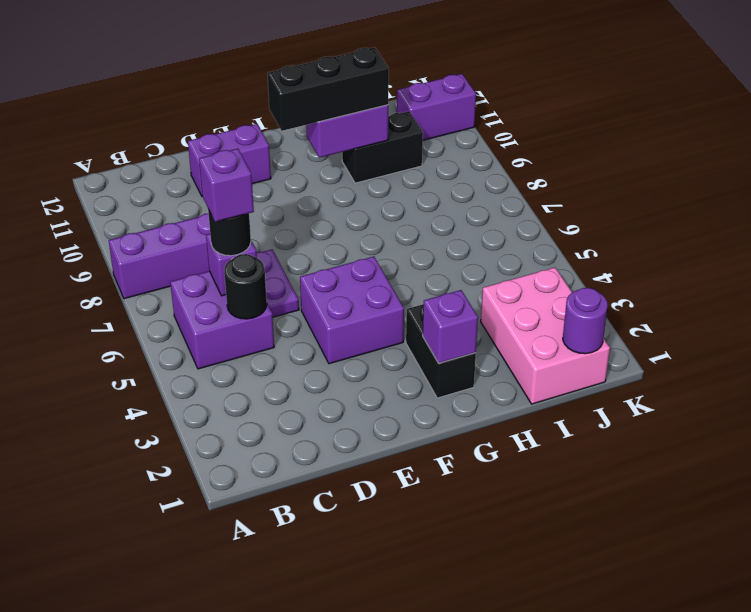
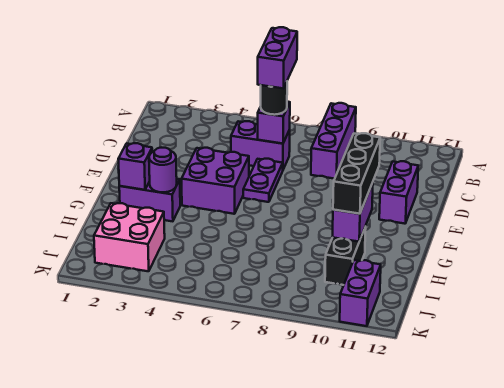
purple 2x2 brick [170,271,274,369] -> purple 1x2 brick [231,121,290,169]
black 1x1 round brick [224,254,267,319] -> none
purple 1x1 brick [199,149,254,222] -> purple 1x2 brick [258,27,297,88]
purple 1x2 plate [257,250,299,317] -> purple 1x2 plate turned to [243,159,283,202]
black 1x2 brick [406,304,476,398] -> purple 1x2 brick [119,179,180,221]
pink 2x3 brick [481,267,610,404] -> pink 2x2 brick [94,203,165,271]
purple 1x1 round brick [563,288,608,354] -> purple 1x1 round brick moved to [149,148,177,192]

